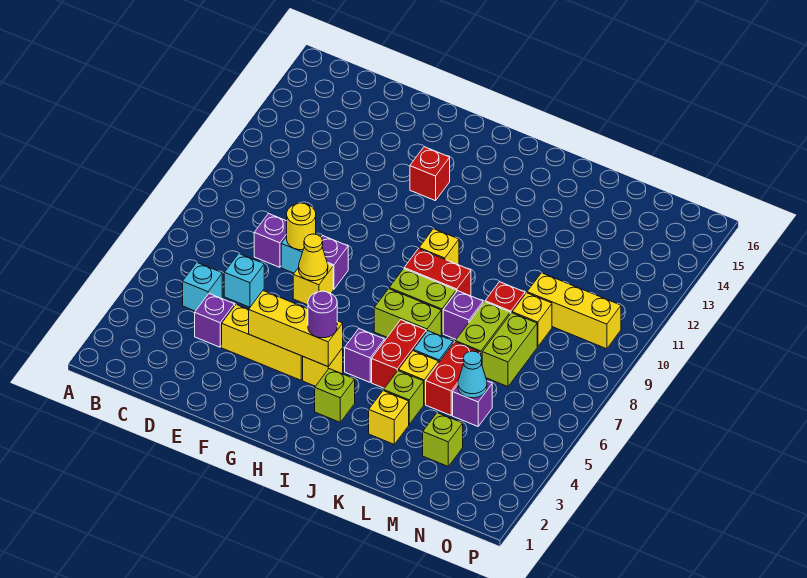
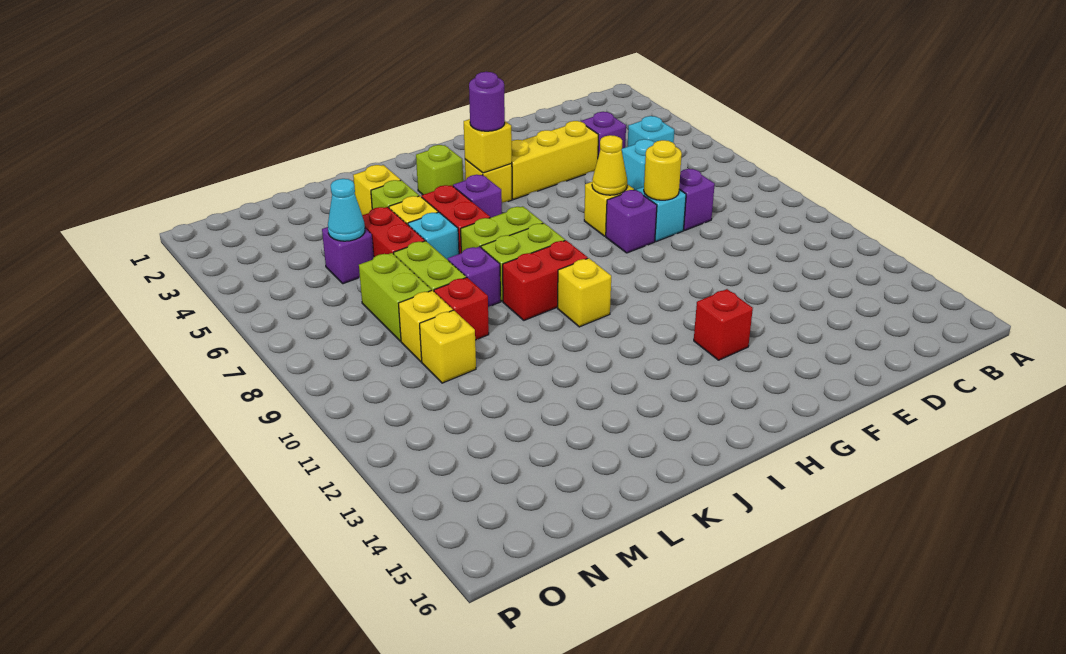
yellow 1x3 brick [249,291,343,366] -> yellow 1x1 brick [464,119,512,173]
lime 1x1 brick [423,413,463,466] -> none
yellow 1x3 brick [527,273,621,349] -> yellow 1x1 brick [420,310,476,383]

